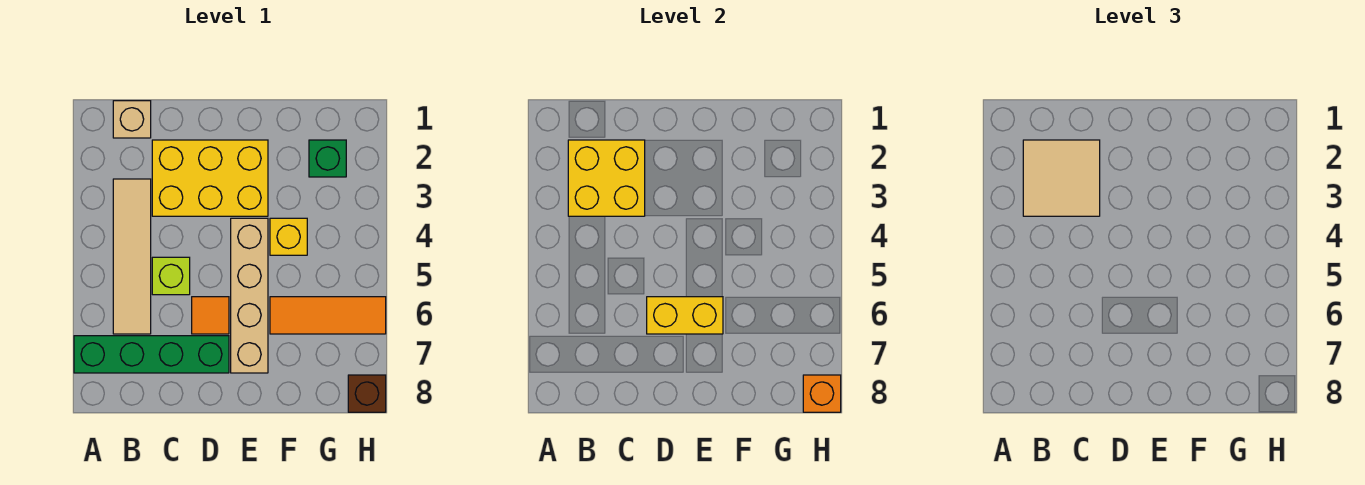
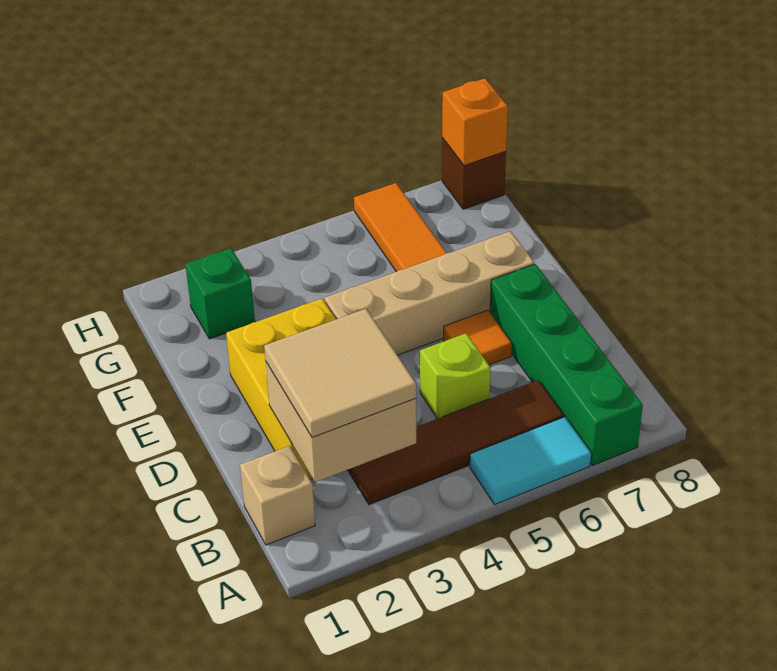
none -> cyan 1x2 tile [470,417,591,505]
yellow 2x2 brick [568,140,645,216] -> tan 2x2 brick [266,362,416,482]
tan 1x4 tile [113,179,151,334] -> brown 1x4 tile [348,380,564,505]
yellow 1x2 brick [647,297,723,334] -> none
yellow 1x1 brick [270,218,307,255] -> none

